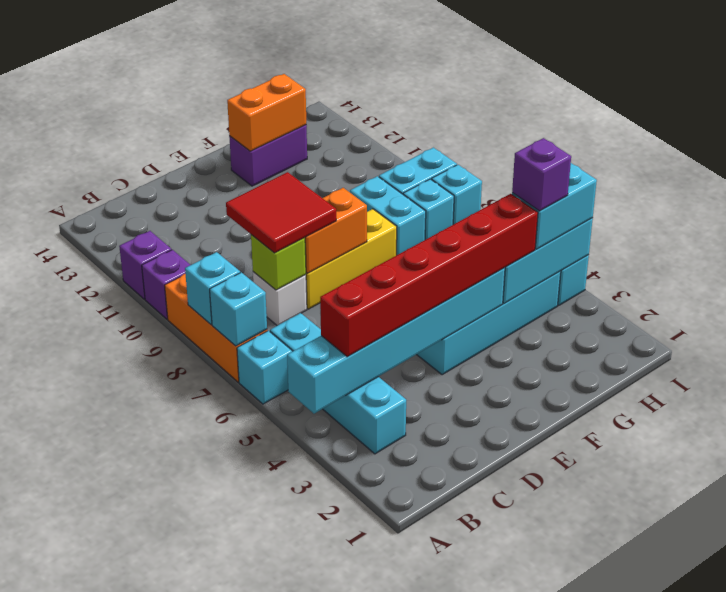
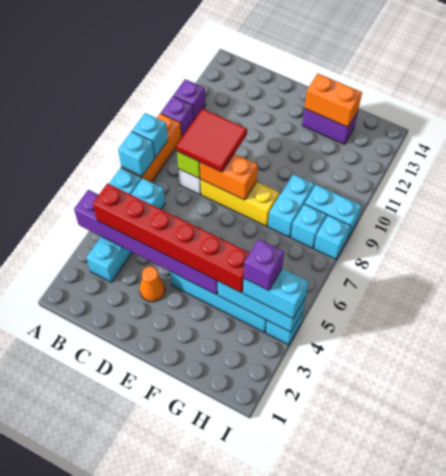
cyan 1x6 brick [287,268,505,414] -> purple 1x6 brick [74,190,218,295]
none -> orange 1x1 cone [140,266,165,302]

